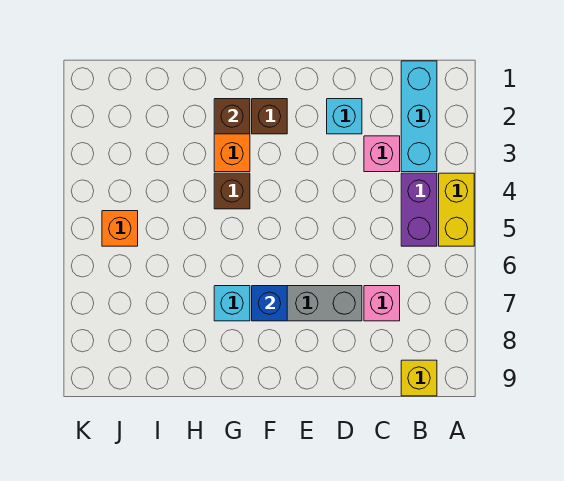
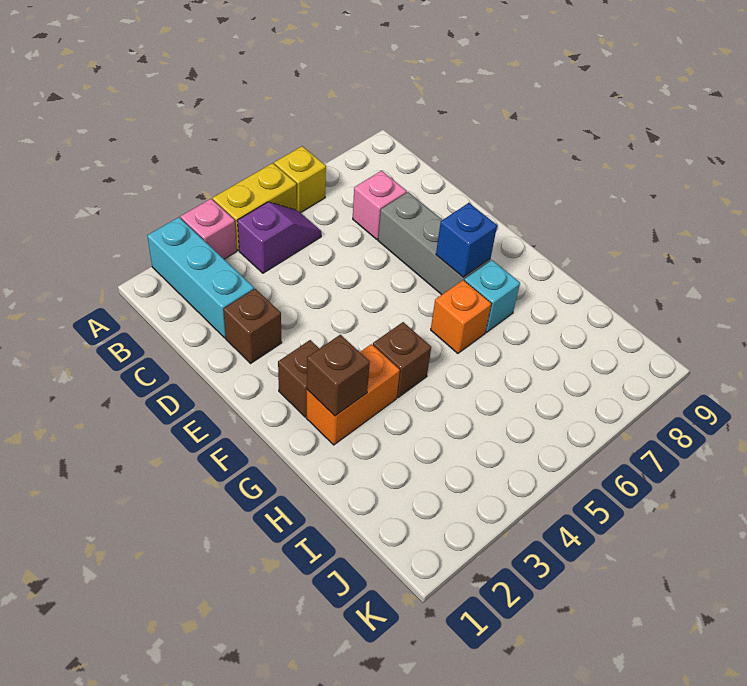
cyan 1x3 brick [401,61,437,172] -> cyan 1x3 brick turned to [147,217,254,338]
purple 1x2 brick [401,173,437,246] -> purple 1x2 slope [237,202,321,273]
yellow 1x1 brick [401,360,437,396] -> yellow 1x1 brick moved to [274,146,326,213]
pink 1x1 brick [364,136,400,172] -> pink 1x1 brick moved to [180,199,237,259]
cyan 1x1 brick [327,99,362,134] -> brown 1x1 brick [223,289,282,363]
orange 1x1 brick [102,211,138,246] -> orange 1x1 brick moved to [431,280,491,353]

